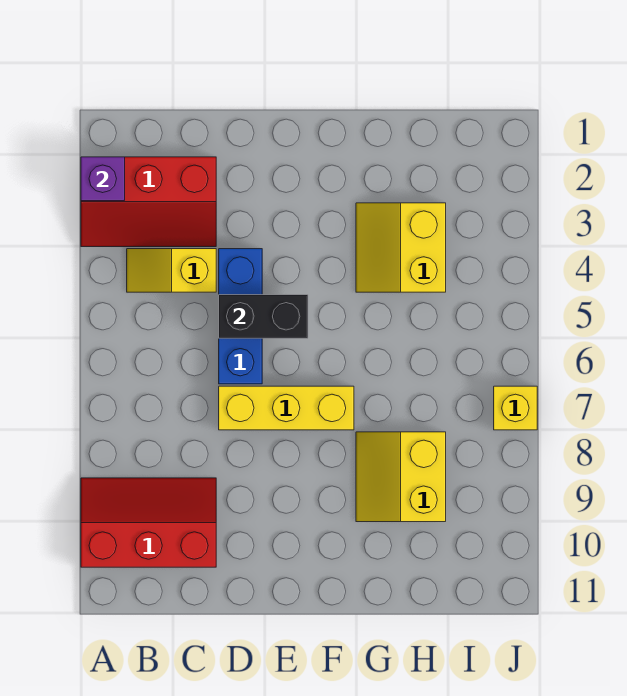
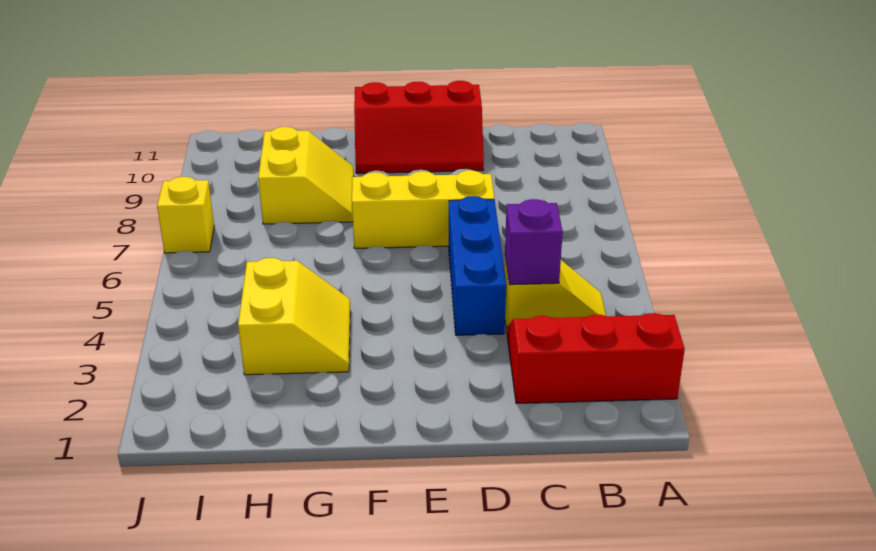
purple 1x1 brick [81,157,125,201] -> purple 1x1 brick moved to [505,199,563,285]
red 2x3 slope [81,478,216,567] -> red 2x3 slope moved to [354,81,484,173]
black 1x2 brick [219,295,308,338] -> none

